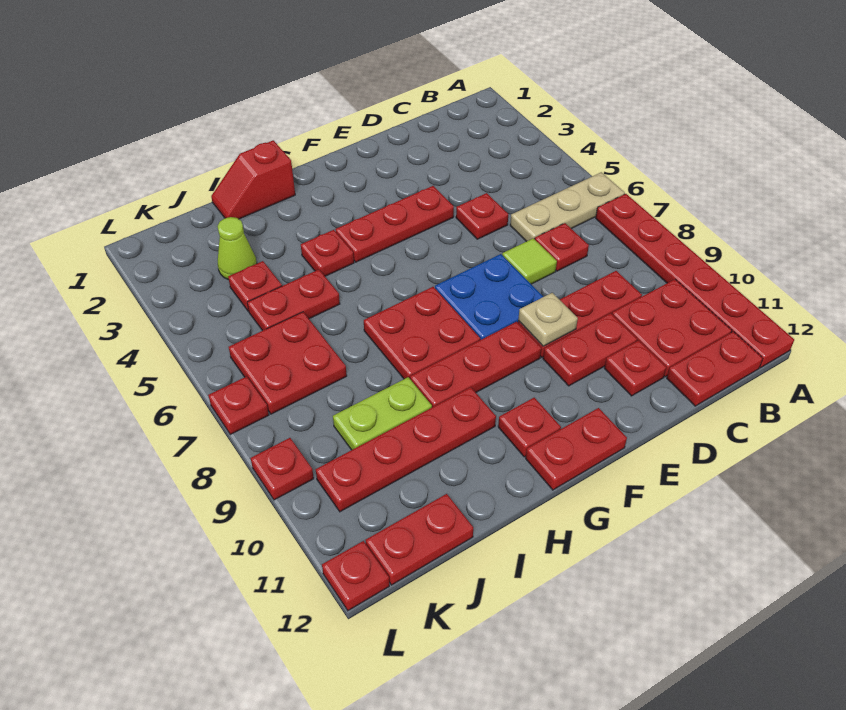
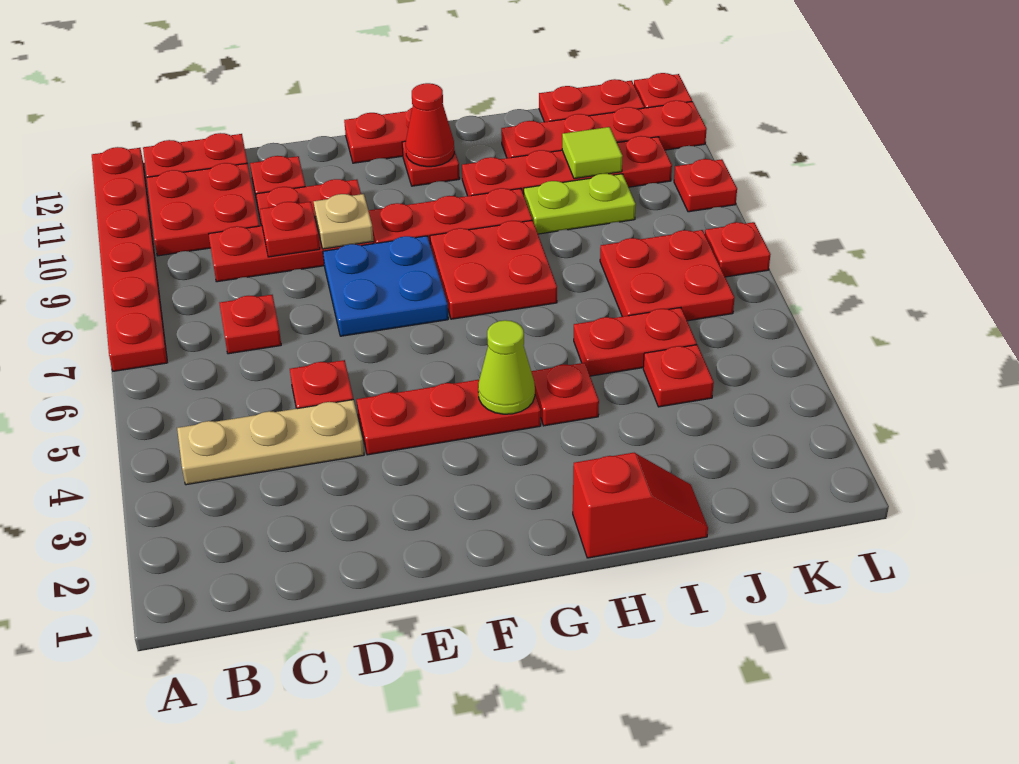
tan 1x3 plate [510,172,625,242] -> tan 1x3 plate moved to [177,400,364,485]
lime 1x1 tile [502,238,557,284] -> lime 1x1 tile moved to [562,127,623,179]
none -> red 1x1 plate [260,202,320,257]
none -> red 1x1 cone [406,83,454,167]
none -> red 1x4 plate [501,101,707,158]
lime 1x1 cone [218,217,257,280] -> lime 1x1 cone moved to [478,320,535,414]

